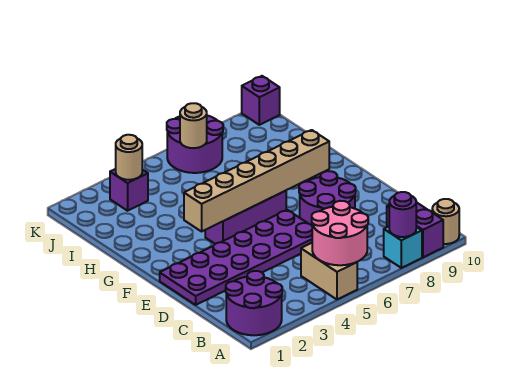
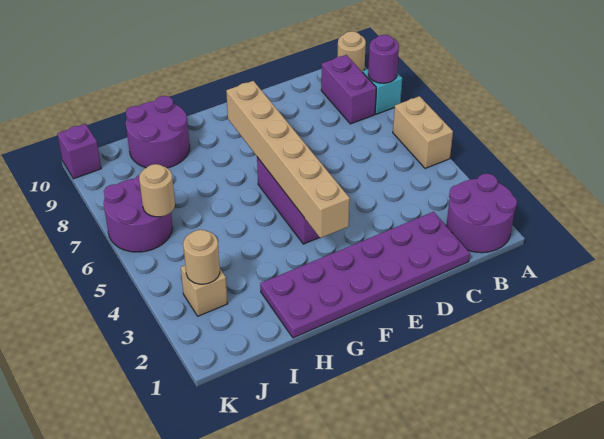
tan 1x2 brick [301,243,357,299] -> tan 1x2 brick turned to [393,96,453,169]
pink 2x2 round brick [312,201,368,265] -> none
purple 1x2 brick [387,202,443,257] -> purple 1x2 brick turned to [321,55,376,124]
purple 2x6 plate [160,210,312,305] -> purple 2x6 plate turned to [260,212,470,338]
purple 2x2 round brick [299,171,356,225] -> purple 2x2 round brick moved to [126,96,190,168]
purple 1x1 brick [110,169,148,211] -> tan 1x1 brick [181,265,228,316]

